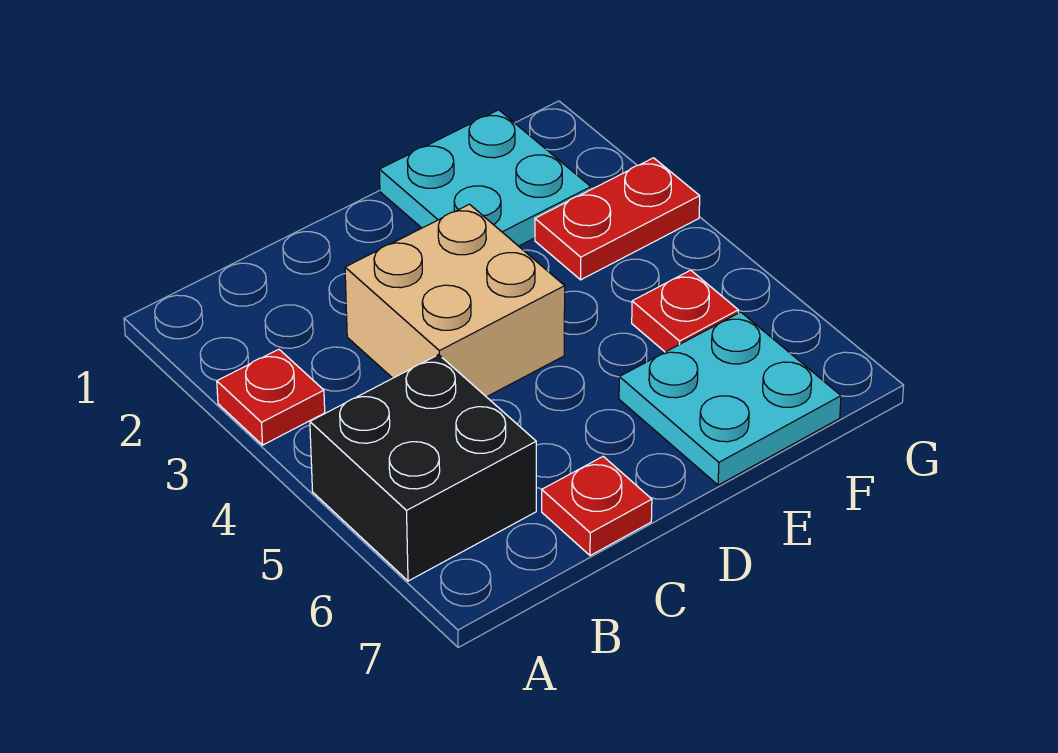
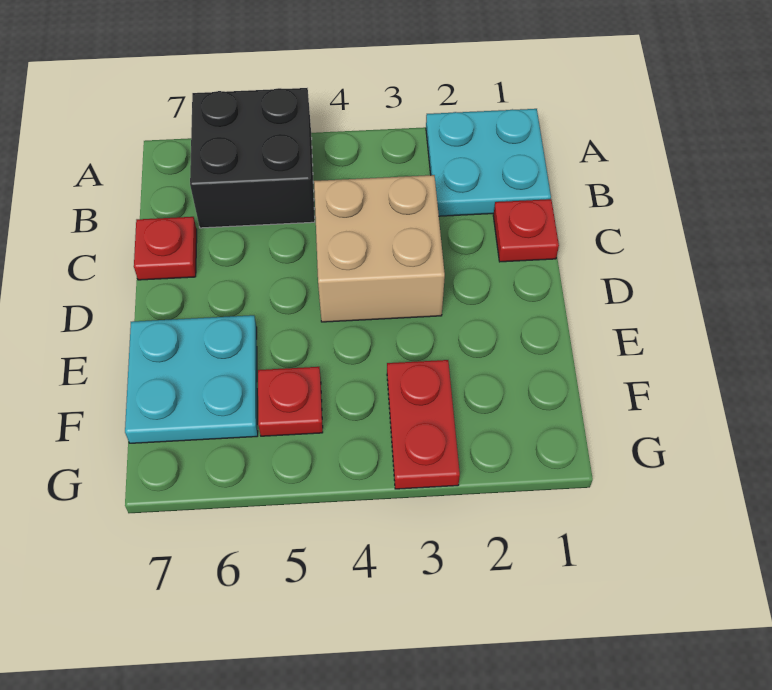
red 1x1 plate [217,349,325,445] -> red 1x1 plate moved to [493,199,559,262]
cyan 2x2 plate [379,110,591,246] -> cyan 2x2 plate moved to [426,109,551,216]

